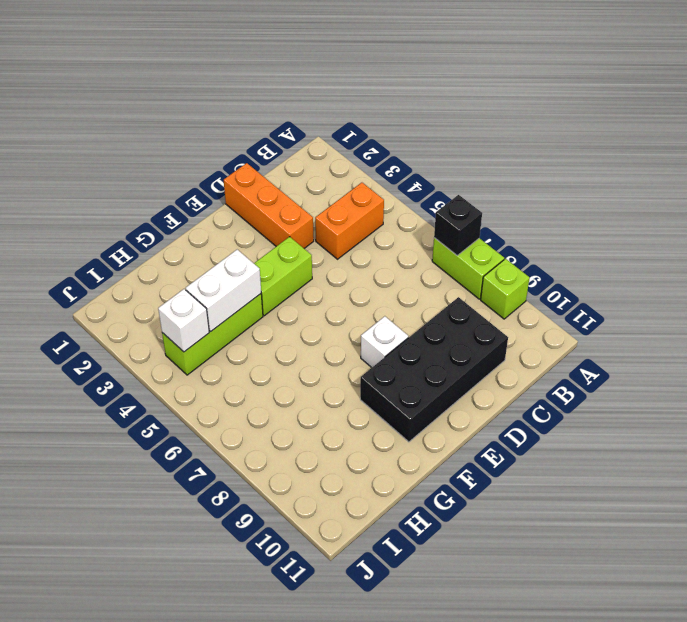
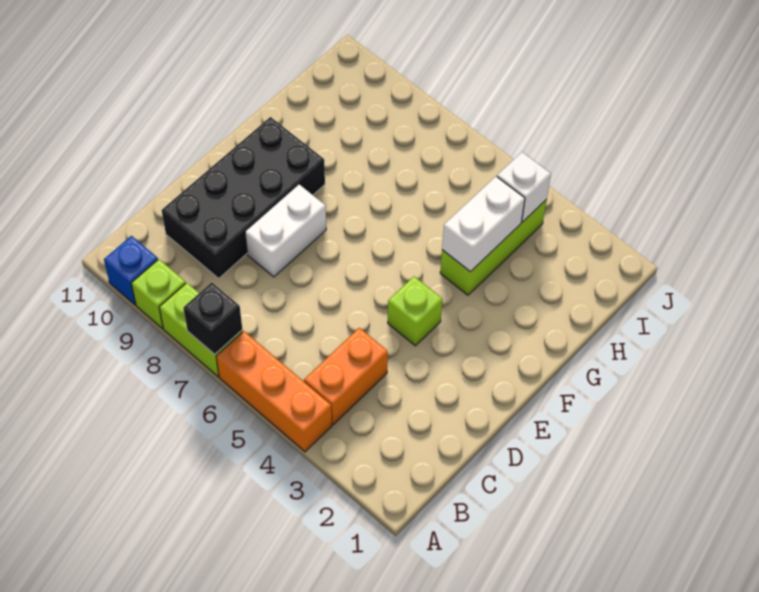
none -> blue 1x1 brick [104,236,158,305]
orange 1x3 brick [224,163,314,248] -> orange 1x3 brick moved to [216,331,332,452]
lime 1x2 brick [254,237,312,316] -> lime 1x1 brick [388,276,442,346]
white 1x1 brick [361,316,408,368] -> white 1x2 brick [245,184,326,277]

